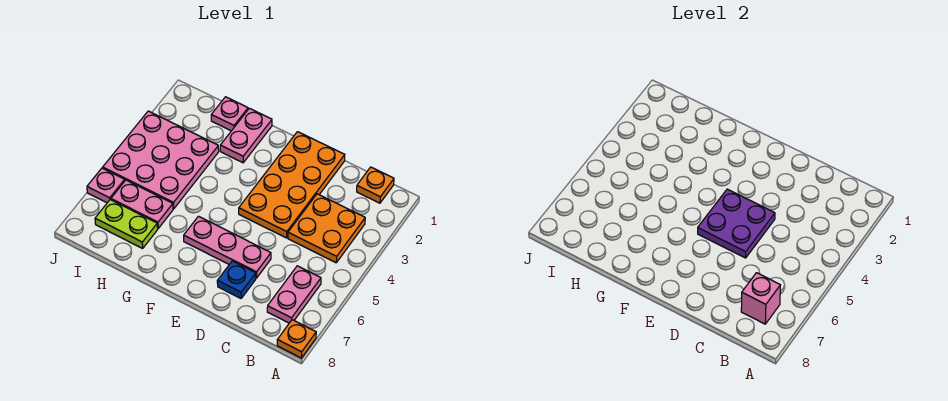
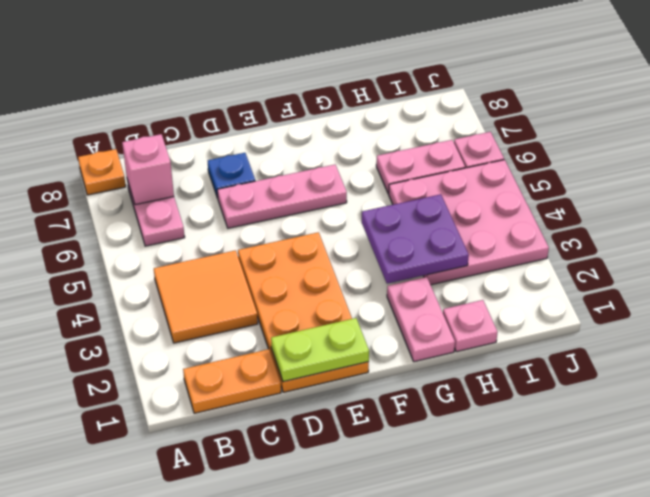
orange 1x1 plate [357,167,394,203] -> orange 1x2 plate [183,349,281,413]
orange 2x2 plate [288,194,365,263] -> orange 2x2 tile [154,250,258,343]
purple 2x2 plate [698,189,775,258] -> purple 2x2 plate moved to [362,194,469,284]
lime 1x2 plate [95,200,158,248] -> lime 1x2 plate moved to [271,318,369,382]

